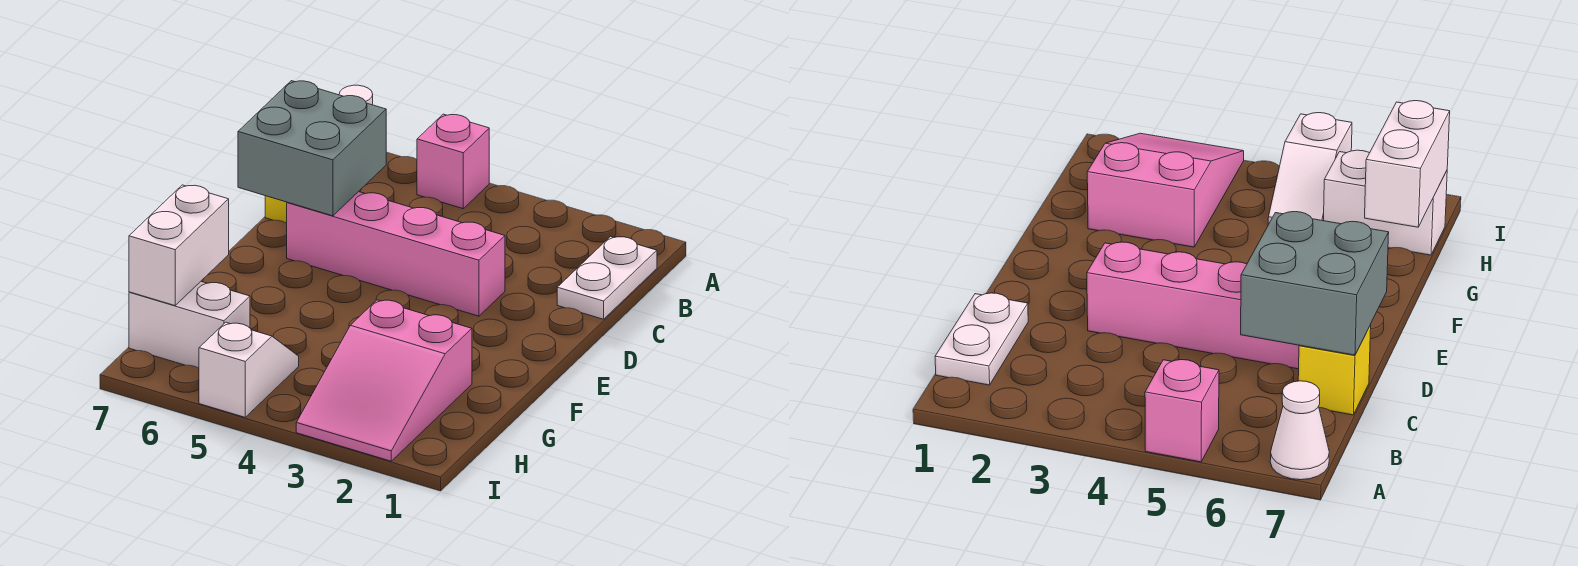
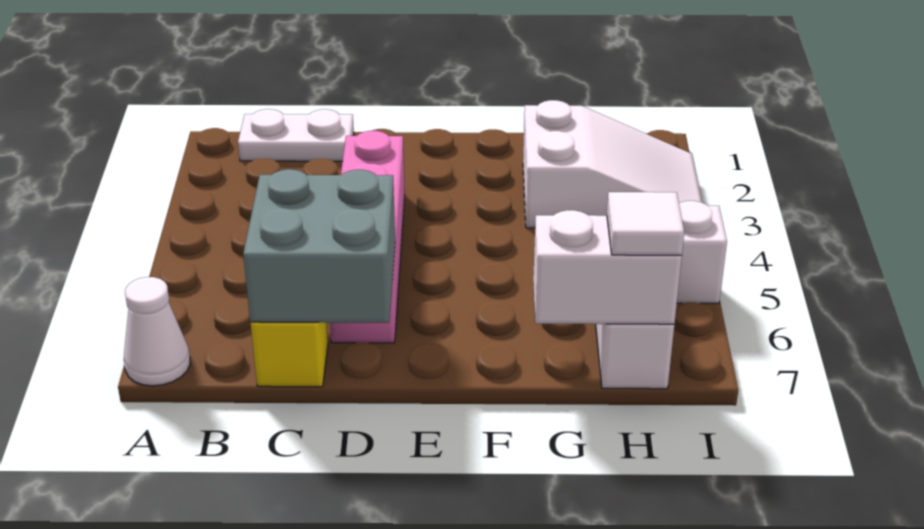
pink 1x1 brick [417,114,489,209] -> none
pink 2x3 slope [296,300,472,461] -> white 2x3 slope [523,100,702,228]
none -> white 1x1 tile [607,192,684,255]

